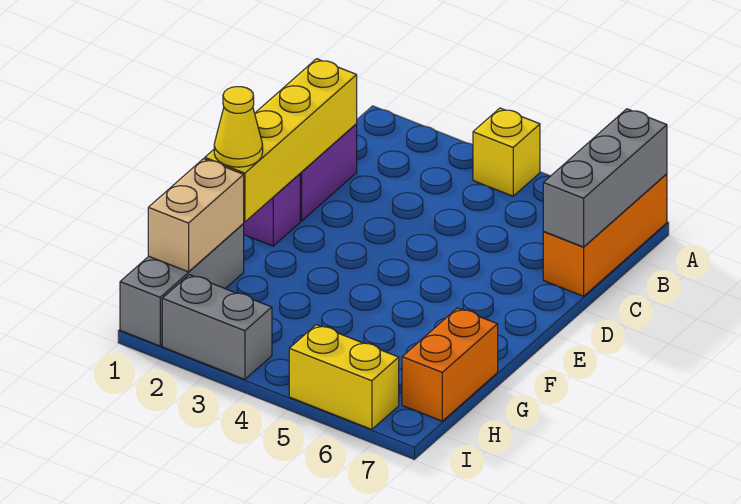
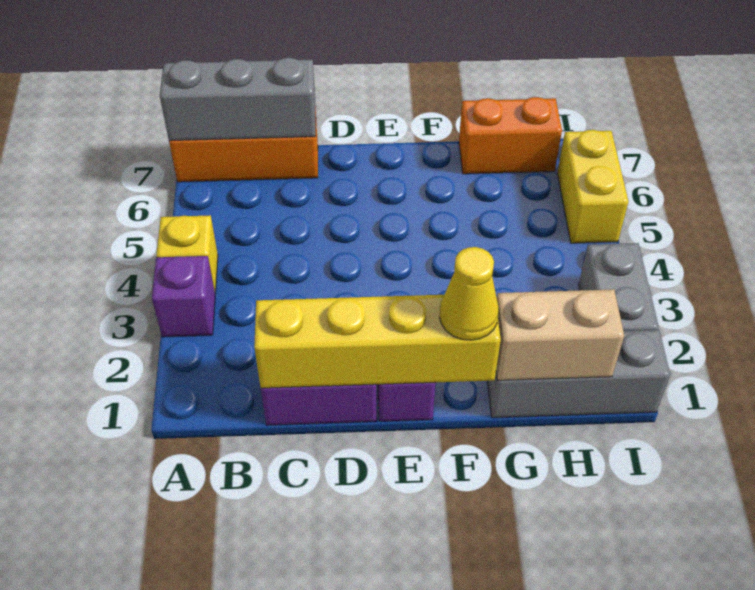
none -> purple 1x1 brick [152,256,215,337]

